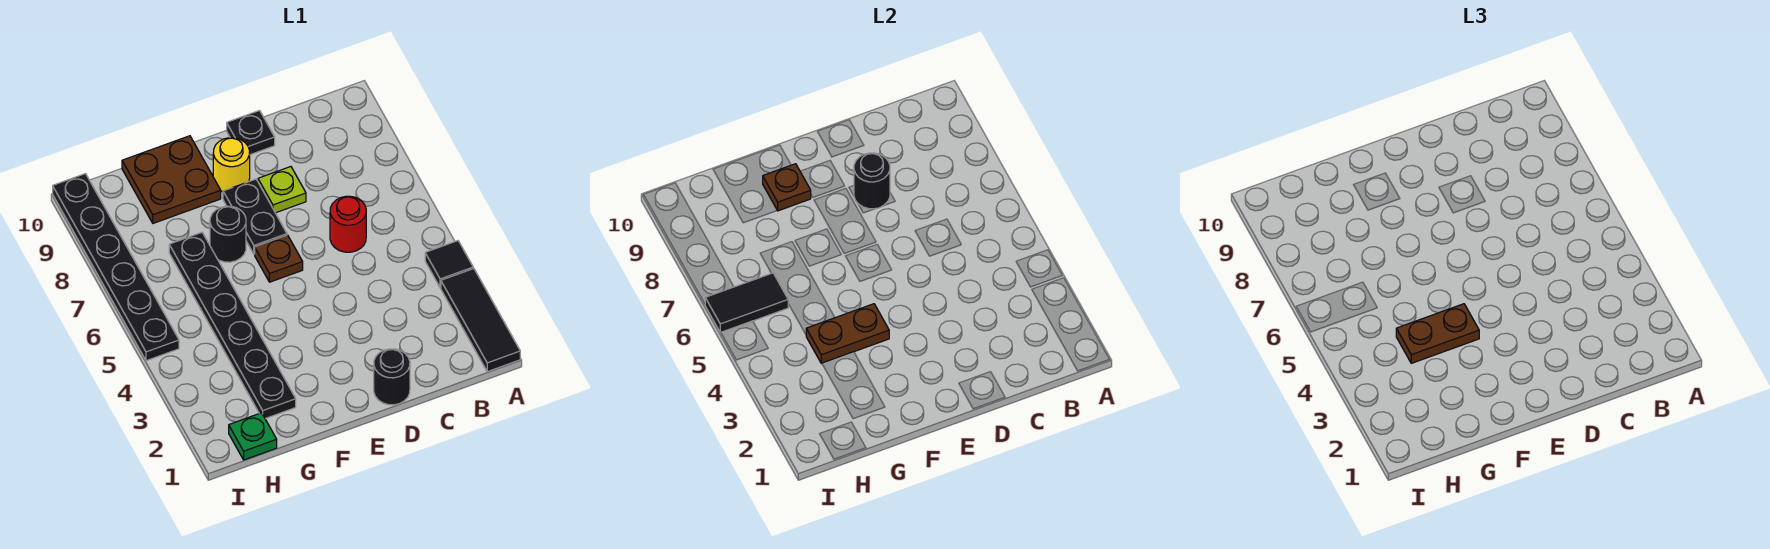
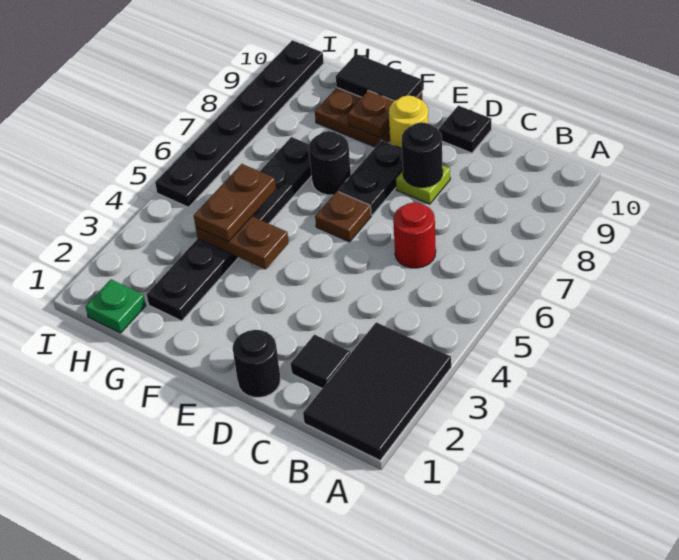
black 1x3 tile [441,268,520,372] -> black 2x3 tile [303,322,451,460]
black 1x1 tile [425,241,473,288] -> black 1x1 tile moved to [291,335,350,388]
brown 1x2 plate [1396,304,1479,363] -> brown 1x2 plate turned to [194,164,276,242]
black 1x2 tile [705,273,788,333] -> black 1x2 tile moved to [336,54,422,101]

